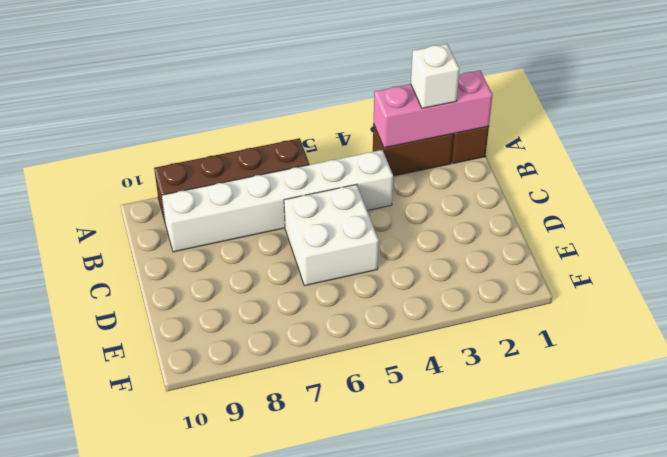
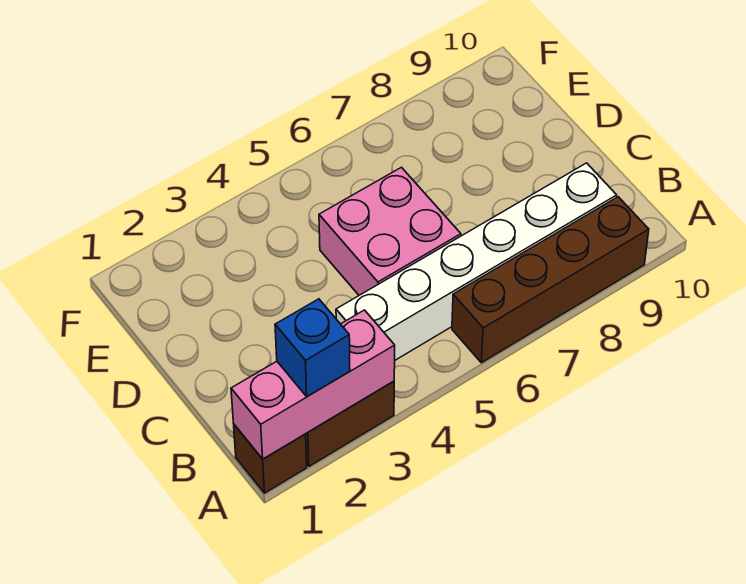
white 1x1 brick [411,44,459,108] -> blue 1x1 brick [275,299,350,397]
white 2x2 brick [284,184,379,286] -> pink 2x2 brick [319,167,461,295]

